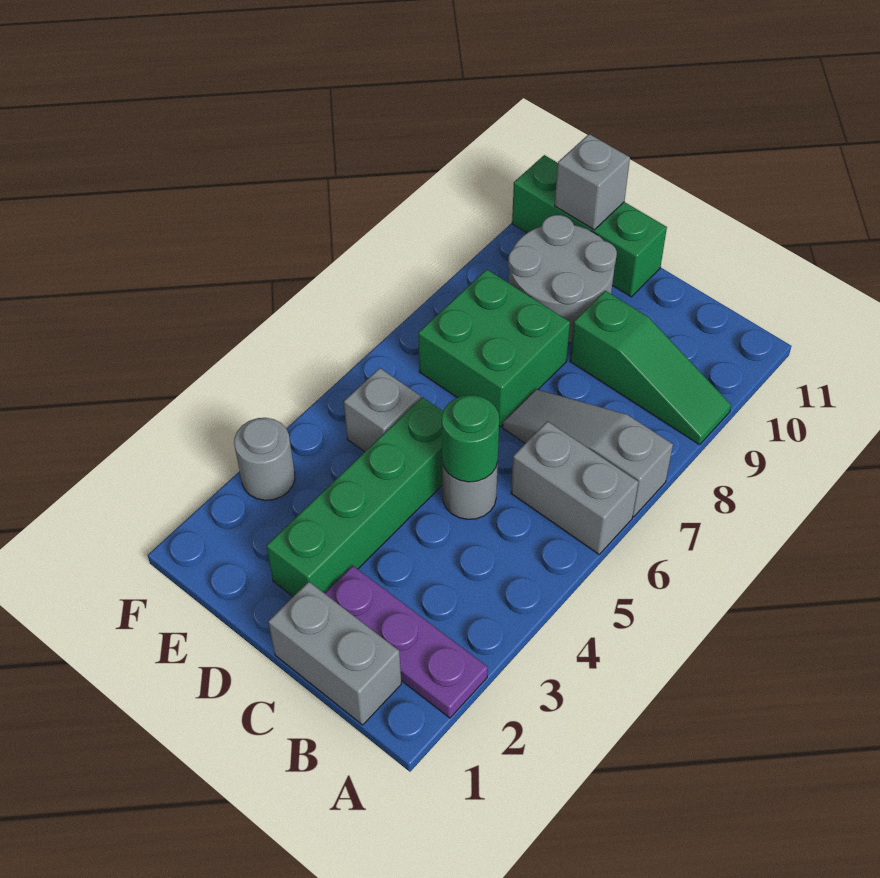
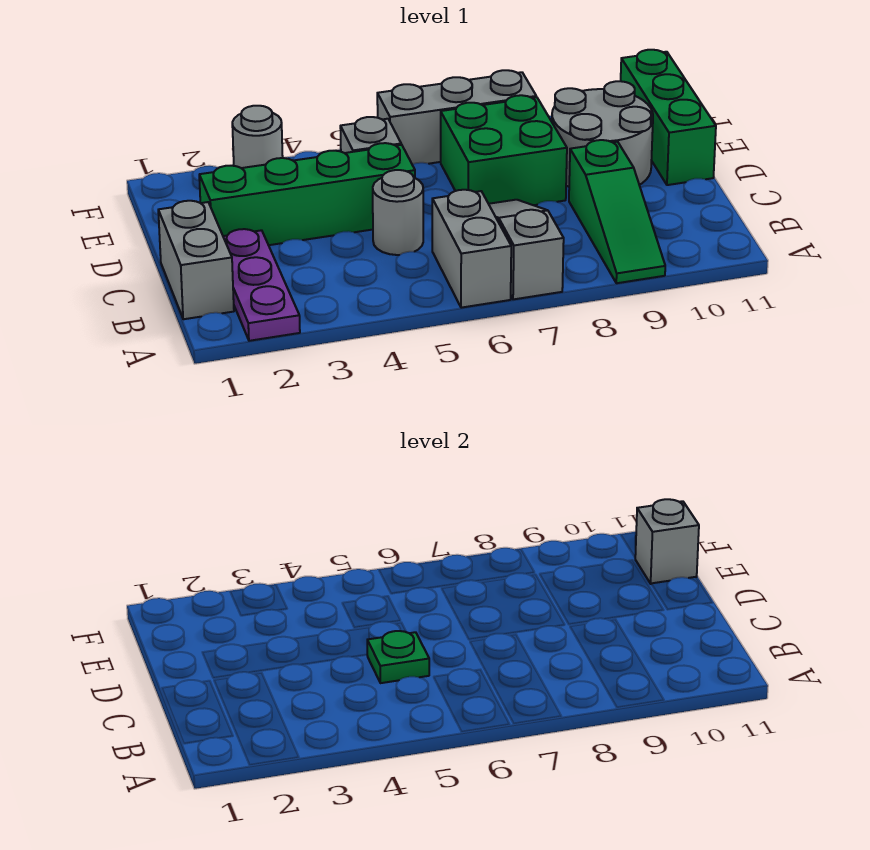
green 1x1 round brick [442,395,499,482] -> green 1x1 plate [367,631,429,683]
none -> grey 1x3 brick [377,70,536,164]

